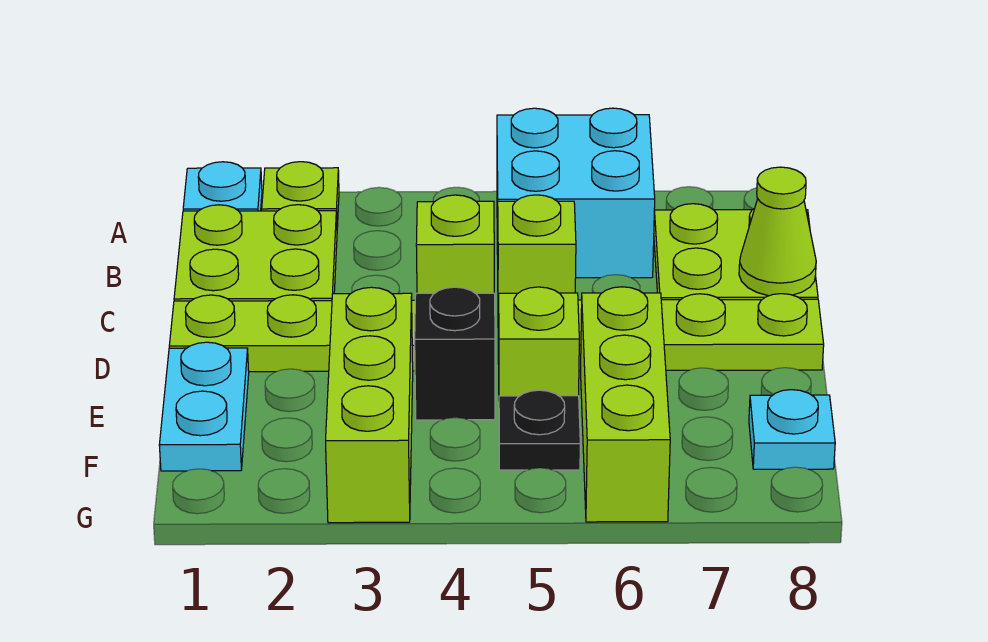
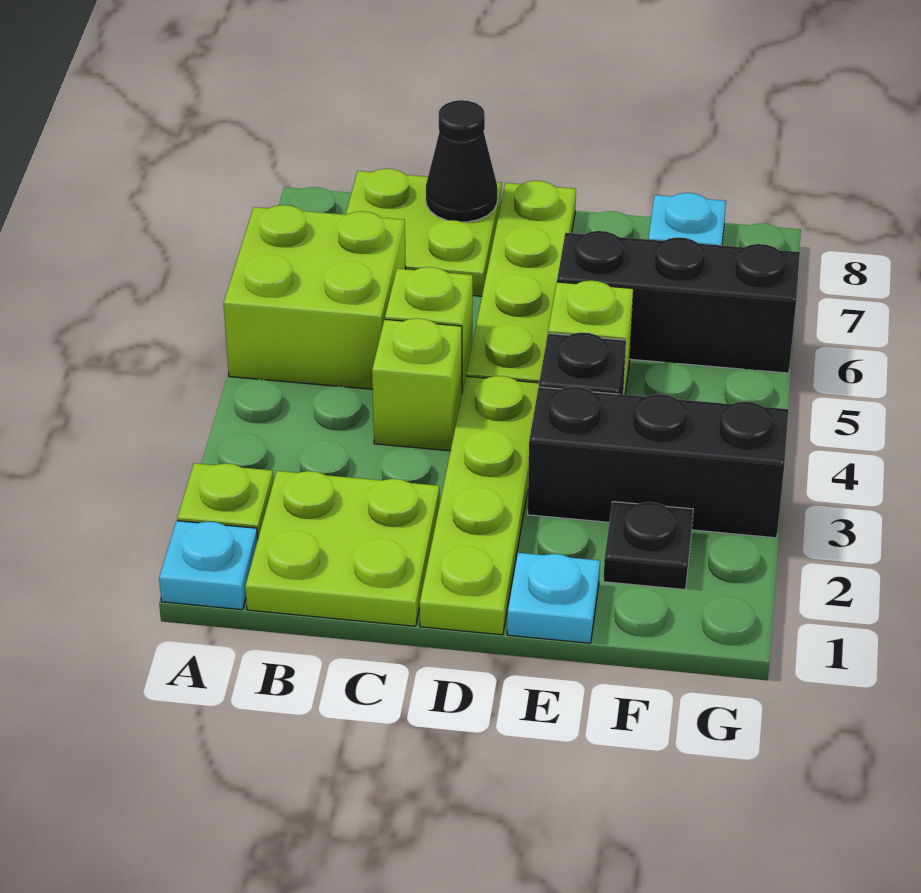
cyan 2x2 brick [497,108,655,278] -> lime 2x2 brick [224,205,406,389]
lime 1x1 cone [739,167,816,296] -> black 1x1 cone [426,100,497,222]
cyan 1x2 plate [159,342,249,471] -> cyan 1x1 plate [507,553,600,643]
lime 1x3 brick [326,287,413,523] -> black 1x3 brick [528,387,789,538]
lime 1x3 brick [581,287,670,522] -> black 1x3 brick [557,231,800,373]
black 1x1 plate [499,390,580,470] -> black 1x1 plate moved to [603,502,693,589]

